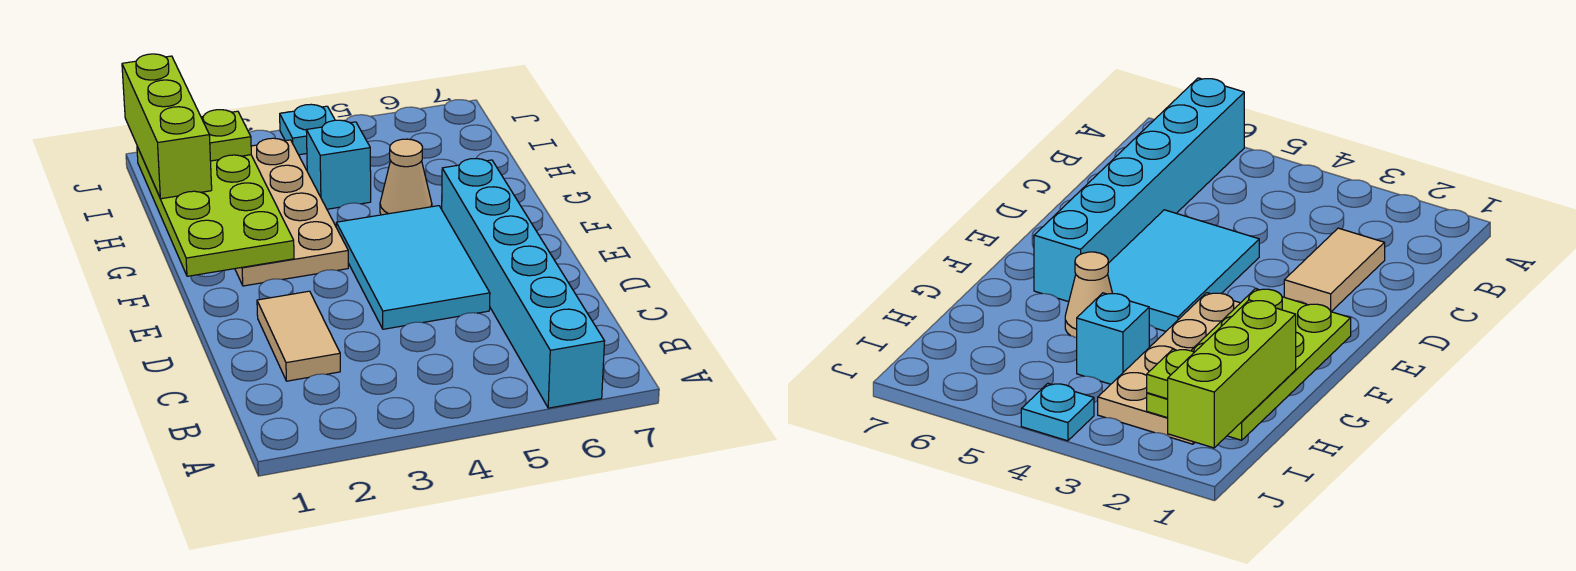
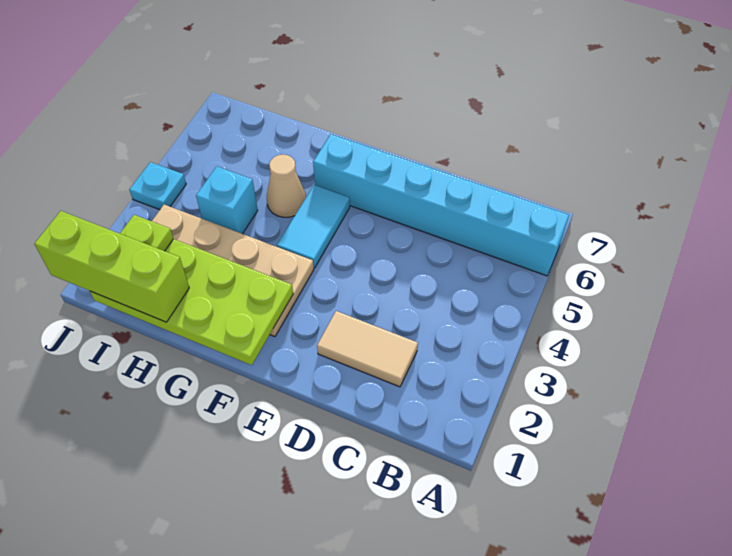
cyan 2x3 tile [336,206,490,329] -> cyan 1x2 tile [277,185,350,268]

